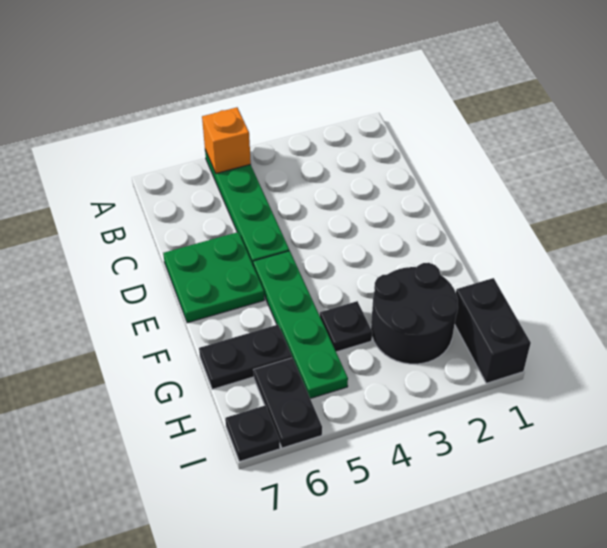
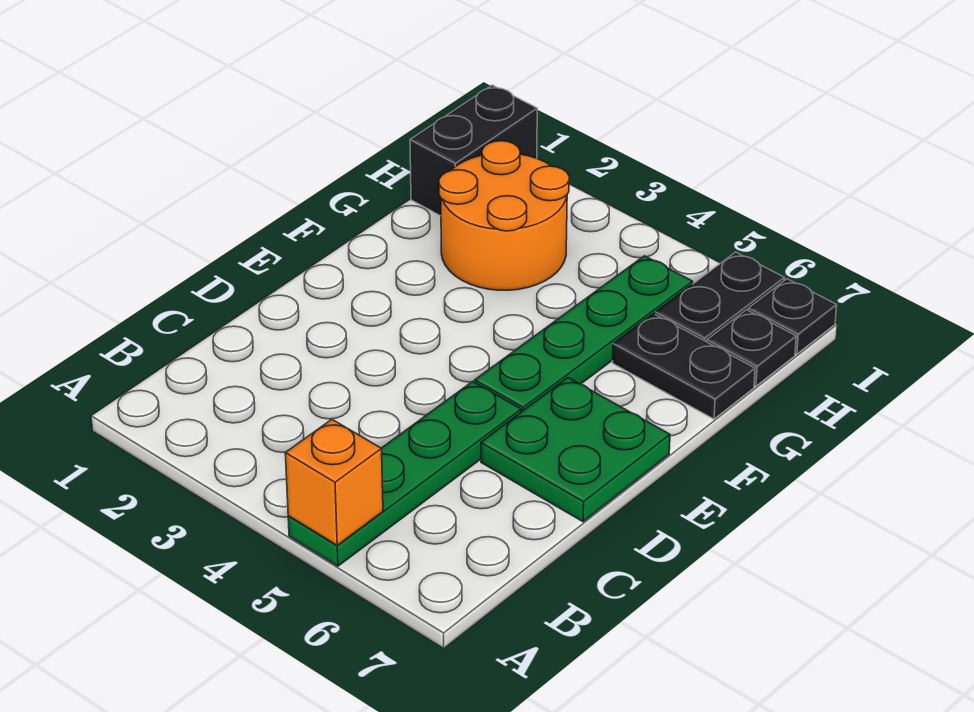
black 2x2 round brick [371,263,458,364] -> orange 2x2 round brick [439,141,569,290]
black 1x1 plate [320,301,372,352] -> black 1x1 plate moved to [707,310,796,386]

